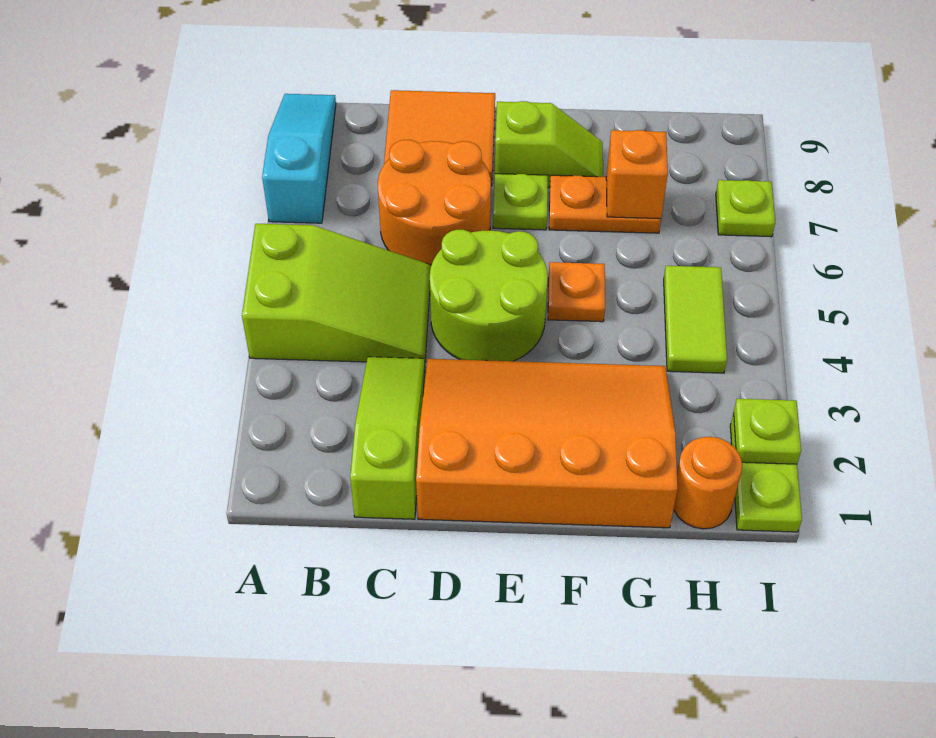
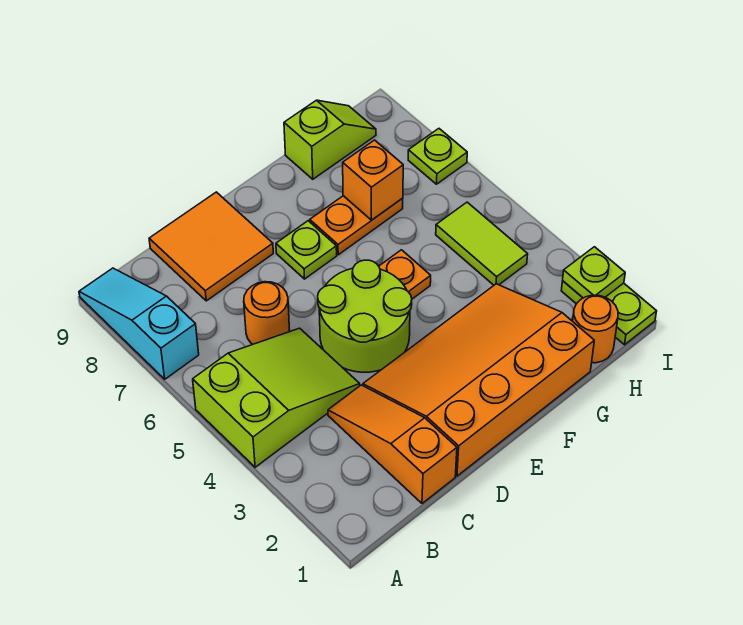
lime 1x3 slope [350,357,425,519] -> orange 1x3 slope [328,385,457,503]
orange 2x2 round brick [378,140,491,265] -> orange 1x1 round brick [244,282,289,344]
lime 1x2 slope [495,101,603,188] -> lime 1x2 slope moved to [284,100,376,179]

